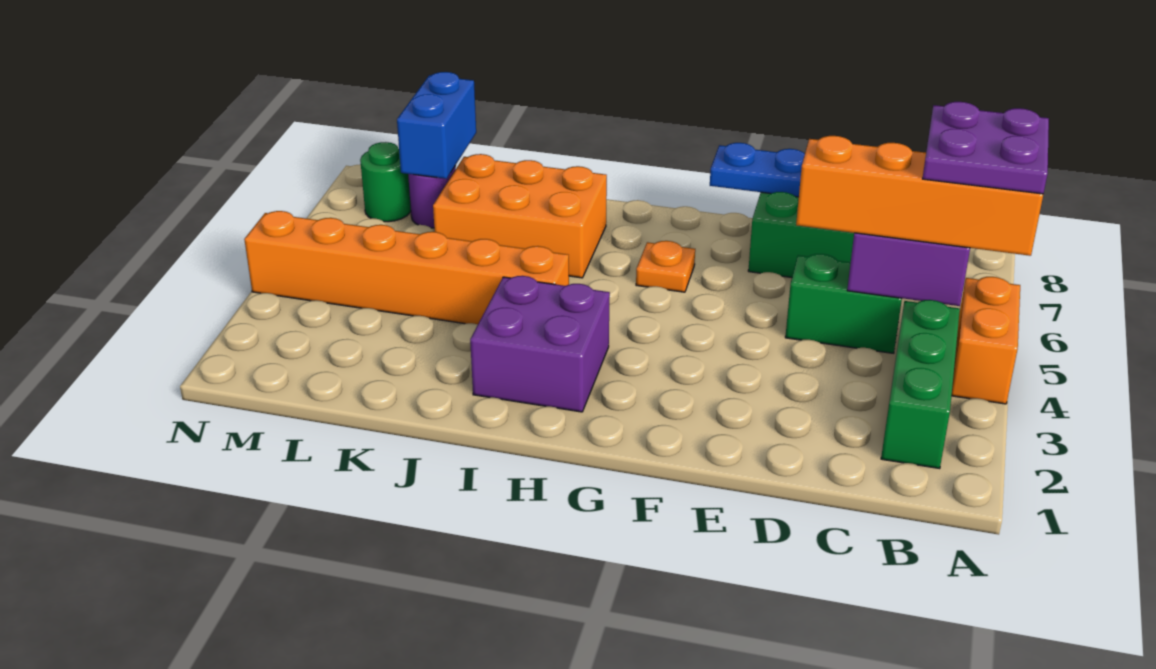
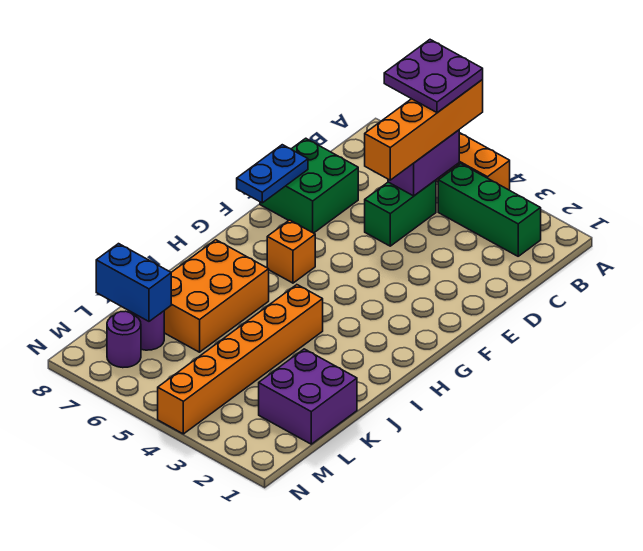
orange 1x1 plate [636,241,695,292] -> orange 1x1 brick [267,220,315,283]
purple 2x2 brick [470,276,610,412] -> purple 2x2 brick moved to [259,349,357,444]
green 1x1 round brick [360,142,411,222] -> purple 1x1 round brick [107,311,141,368]

